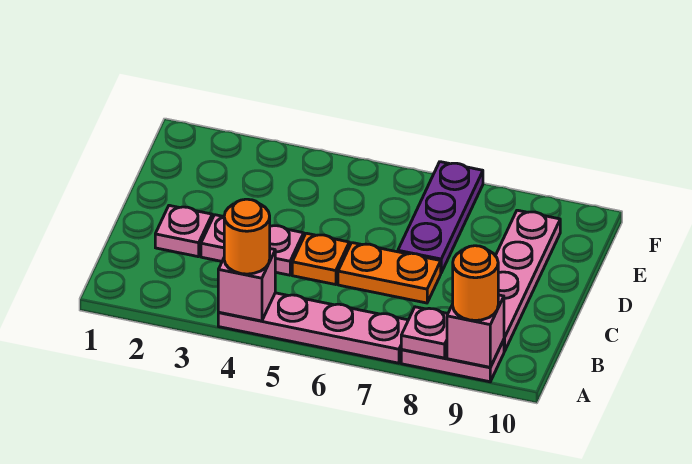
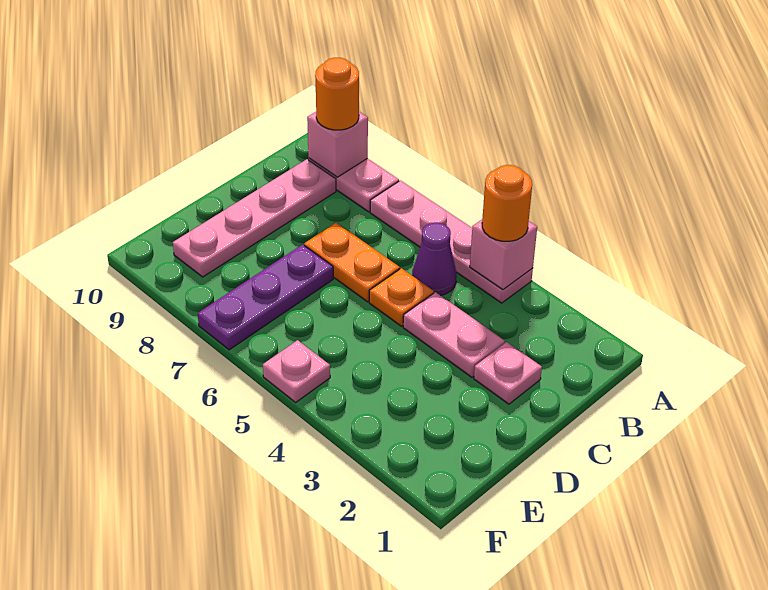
pink 1x1 plate [401,307,448,358] -> pink 1x1 plate moved to [263,340,330,402]
none -> purple 1x1 cone [412,223,457,295]

